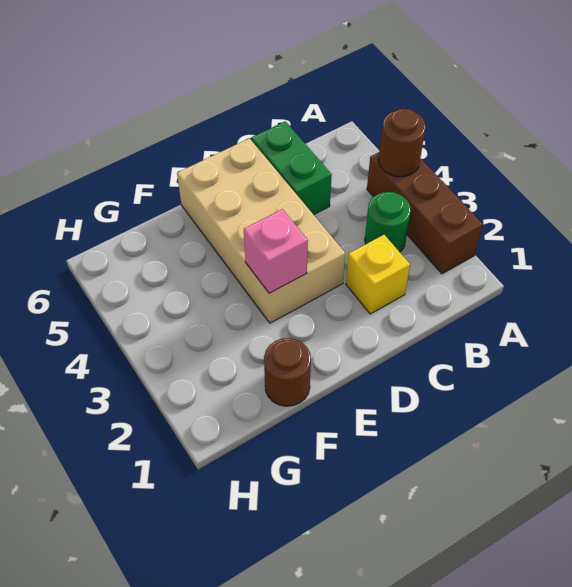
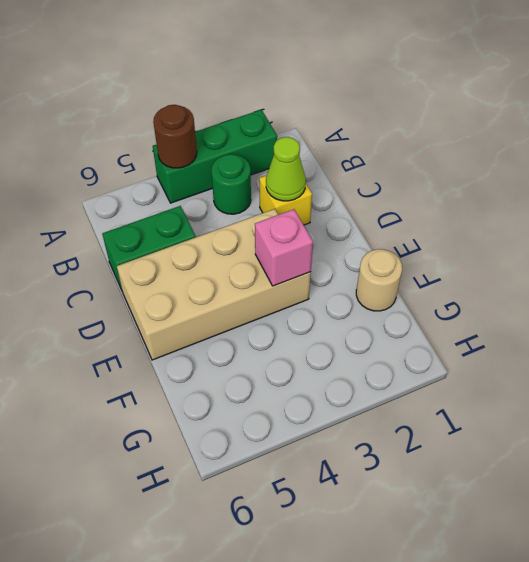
brown 1x3 brick [367,152,483,274] -> green 1x3 brick [153,110,277,203]
none -> lime 1x1 cone [266,137,306,201]
brown 1x1 round brick [264,338,311,406] -> tan 1x1 round brick [356,249,402,311]

